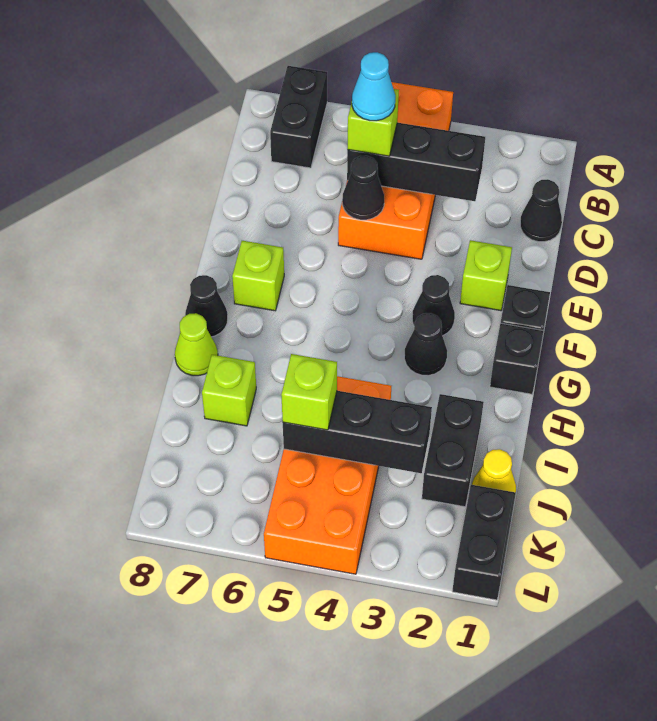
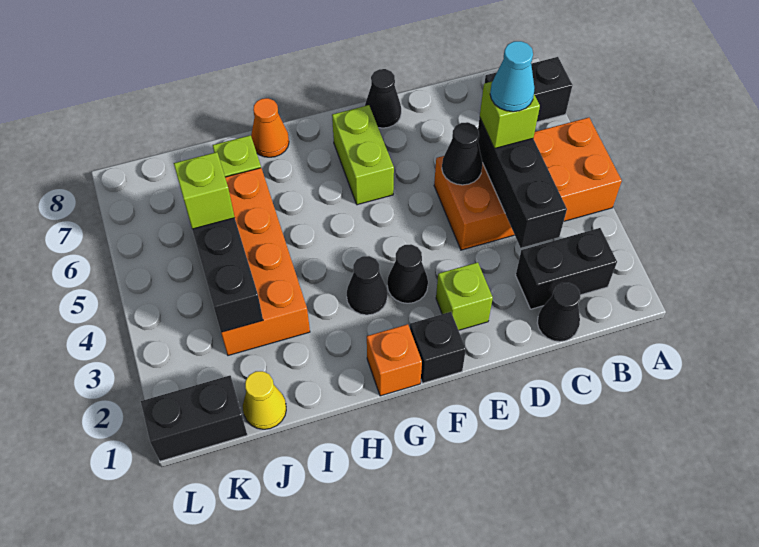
lime 1x1 brick [232,241,284,311] -> lime 1x2 brick [332,105,394,205]
black 1x1 brick [490,323,544,394] -> orange 1x1 brick [367,324,422,396]
black 1x1 cone [185,275,228,337] -> black 1x1 cone moved to [365,69,401,128]
lime 1x1 cone [175,313,218,376] -> orange 1x1 cone [251,98,289,157]
black 1x2 brick [422,394,484,507] -> black 1x2 brick moved to [516,228,617,309]
orange 2x4 brick [264,376,391,574] -> orange 2x4 brick turned to [221,168,310,355]

